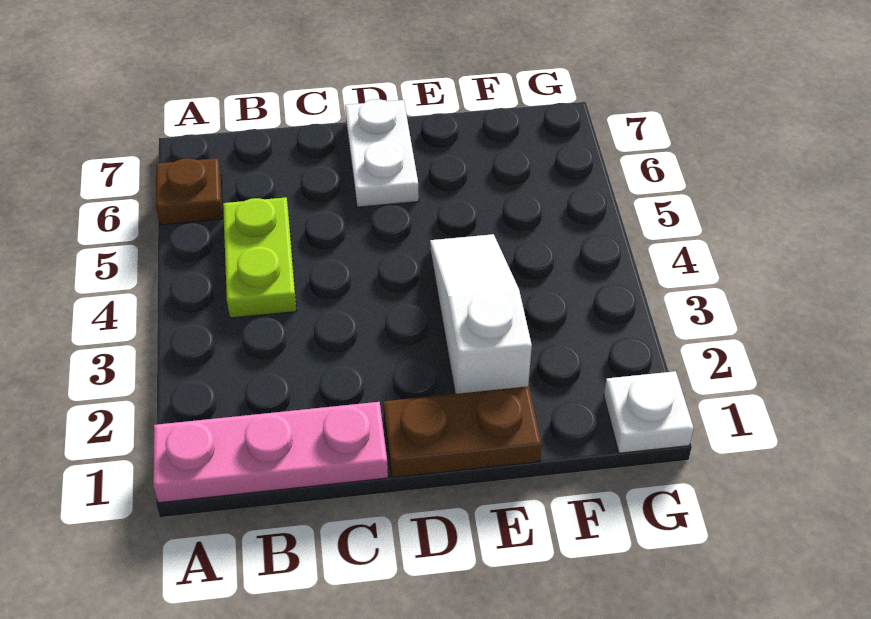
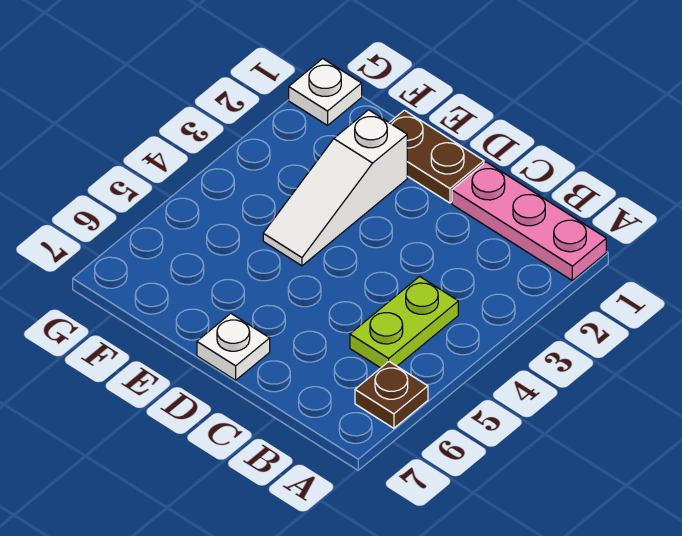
white 1x2 plate [345,99,419,207] -> white 1x1 plate [197,314,270,380]

